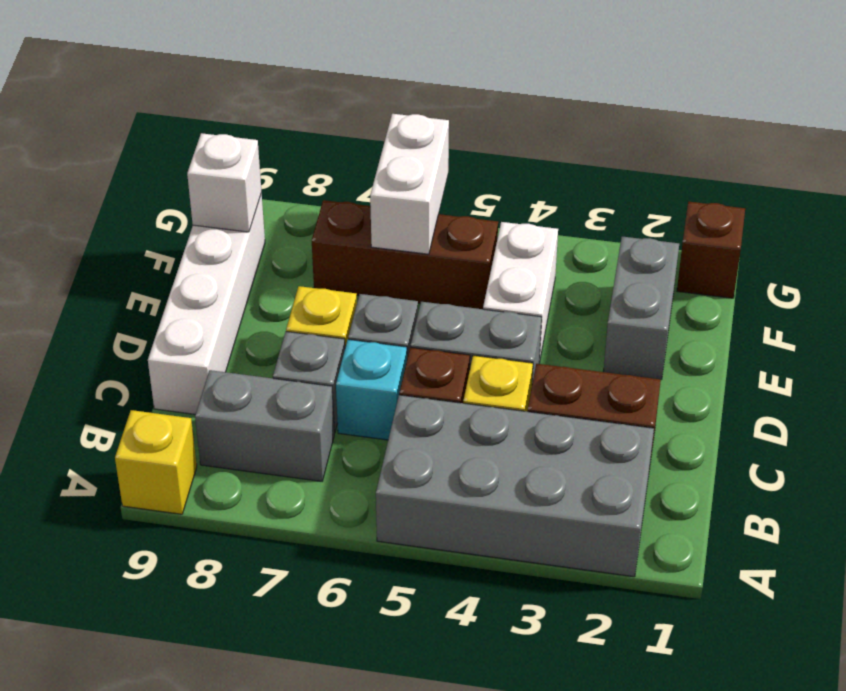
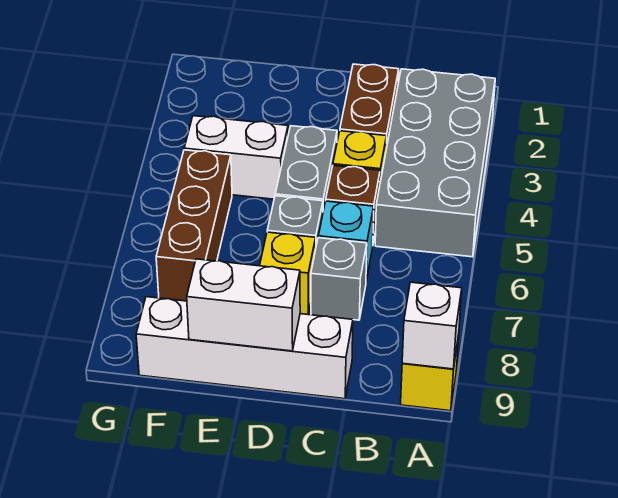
grey 1x2 brick [195,370,334,481] -> none
grey 1x2 brick [603,237,679,380] -> none
white 1x2 brick [370,114,449,254] -> white 1x2 brick moved to [187,259,300,351]
white 1x1 brick [187,133,261,232] -> white 1x1 brick moved to [402,282,462,369]
brown 1x1 brick [677,202,745,298] -> none

